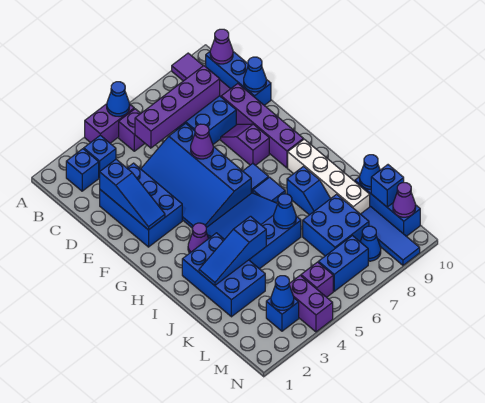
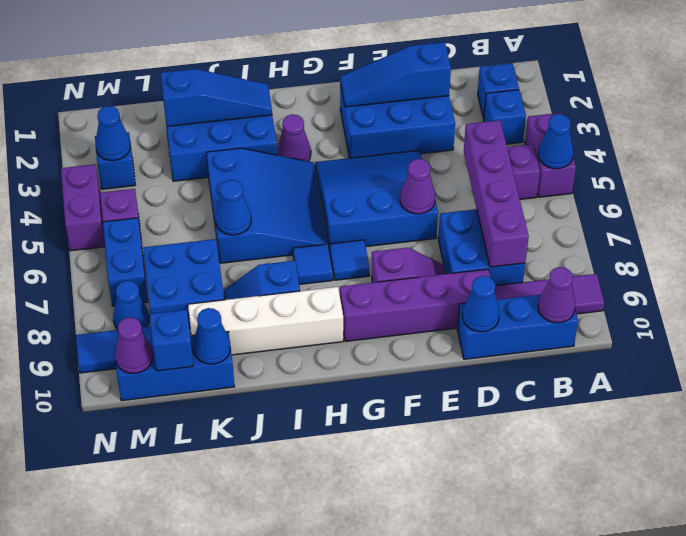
blue 3x4 slope [141,123,251,228] -> blue 3x3 slope [315,150,438,250]
blue 1x3 slope [199,216,266,285] -> blue 1x3 slope turned to [161,69,272,127]
purple 1x2 brick [289,275,333,332] -> purple 1x2 brick turned to [61,164,105,251]

